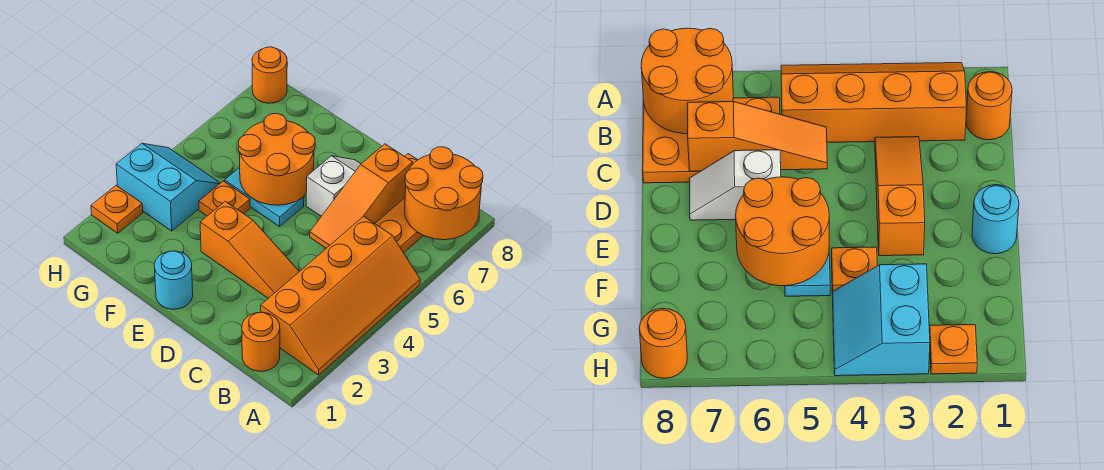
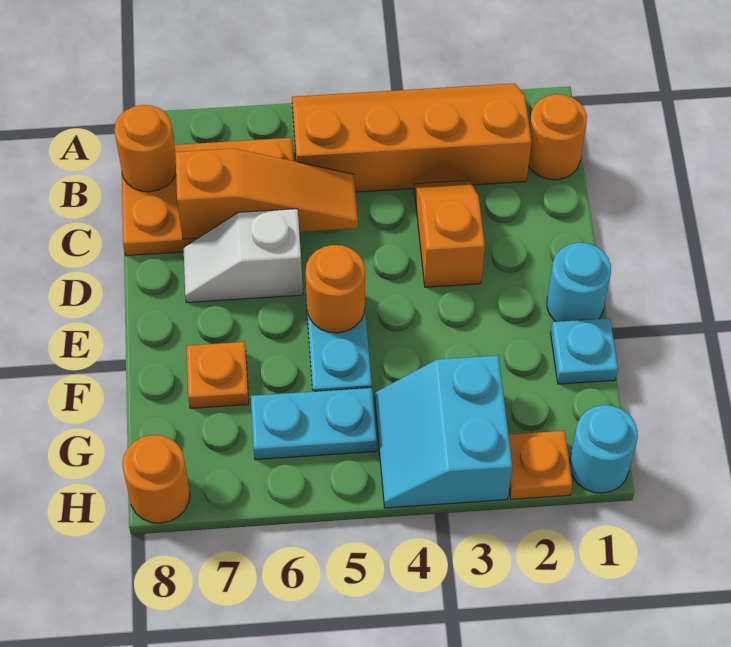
orange 2x2 round brick [405,147,483,240] -> orange 1x1 round brick [114,105,176,192]
orange 1x3 slope [200,201,299,298] -> orange 1x2 slope [414,180,485,287]
orange 2x2 round brick [238,114,315,205] -> orange 1x1 round brick [305,245,365,333]
none -> cyan 1x1 plate [551,318,618,384]
orange 1x1 plate [199,181,250,216] -> orange 1x1 plate moved to [186,342,249,408]
none -> cyan 1x2 plate [251,388,377,460]
none -> cyan 1x1 round brick [570,405,638,493]

